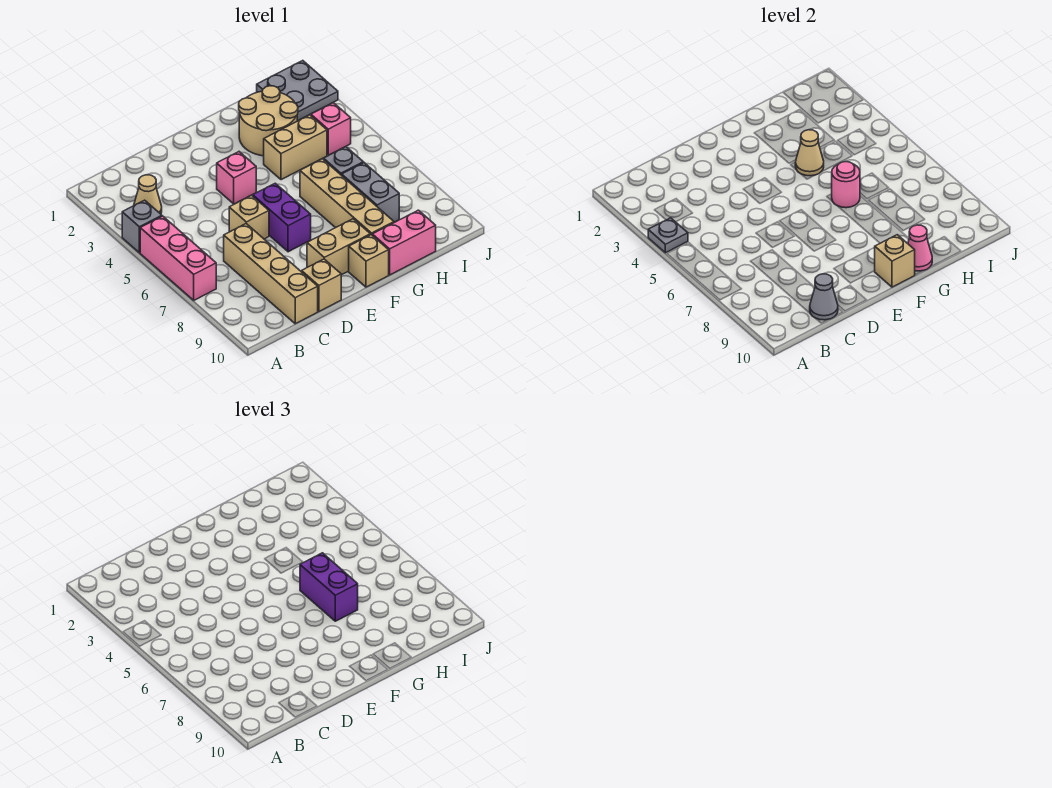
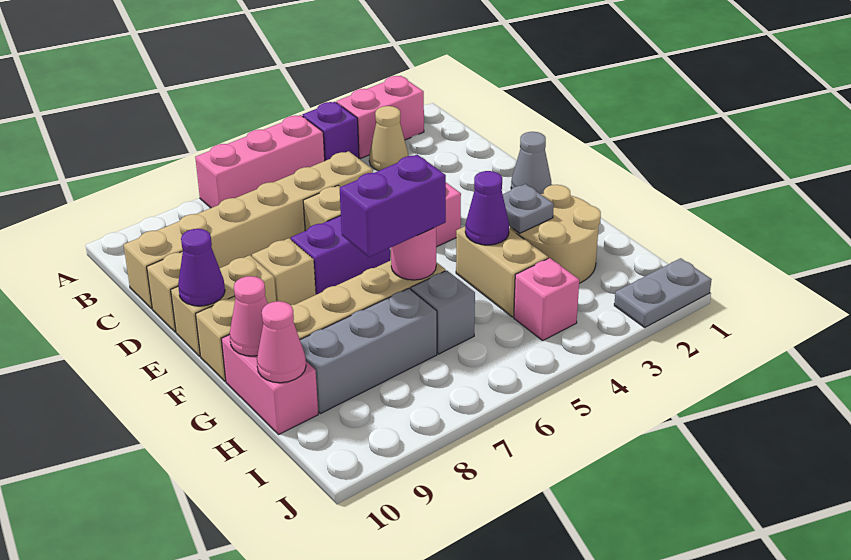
none -> pink 1x2 brick [337,76,424,158]
grey 1x1 brick [122,200,162,253] -> purple 1x1 brick [303,102,359,161]
grey 1x1 plate [648,218,688,253] -> grey 1x1 plate moved to [503,184,554,233]
tan 1x4 brick [224,224,318,324] -> tan 1x6 brick [124,151,373,309]
grey 1x1 cone [810,274,838,320] -> grey 1x1 cone moved to [511,132,551,194]
tan 1x2 brick [307,219,370,275] -> tan 1x2 brick turned to [171,255,276,356]
none -> purple 1x1 cone [178,229,225,306]
tan 1x1 brick [875,235,915,287] -> tan 1x1 brick moved to [252,238,316,305]
tan 1x1 cone [795,130,824,176] -> purple 1x1 cone [465,171,509,245]
grey 1x2 brick [342,163,399,222] -> grey 1x3 brick [300,288,437,414]
none -> pink 1x1 cone [257,301,306,383]
grey 2x2 plate [257,61,338,121] -> grey 1x2 plate [614,258,712,327]

